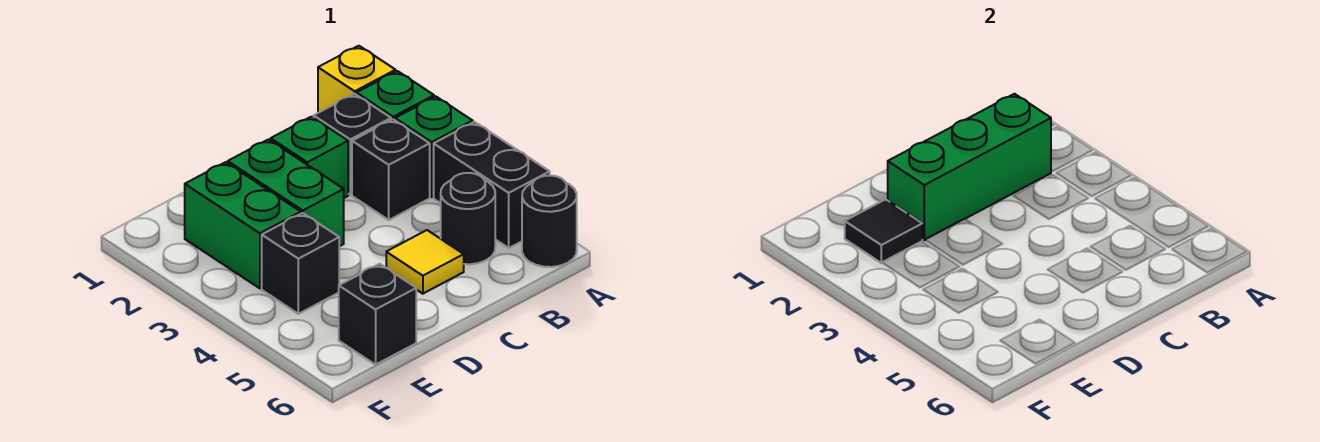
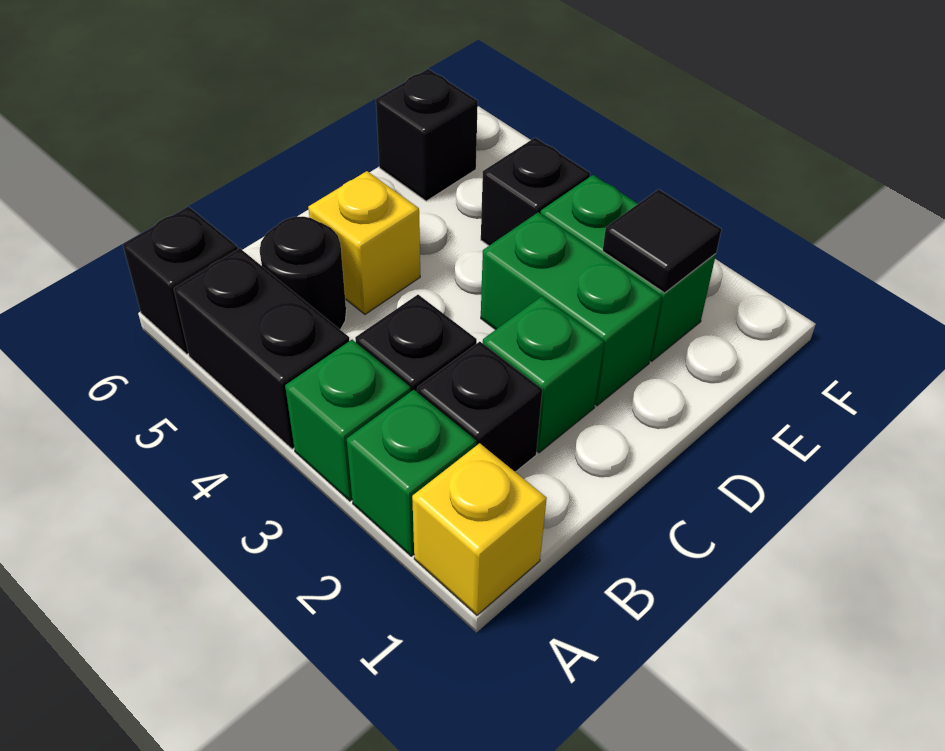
black 1x1 round brick [522,176,577,267] -> black 1x1 brick [123,207,238,354]
green 1x3 brick [888,94,1051,240] -> none
yellow 1x1 tile [386,230,464,294] -> yellow 1x1 brick [308,171,420,314]

